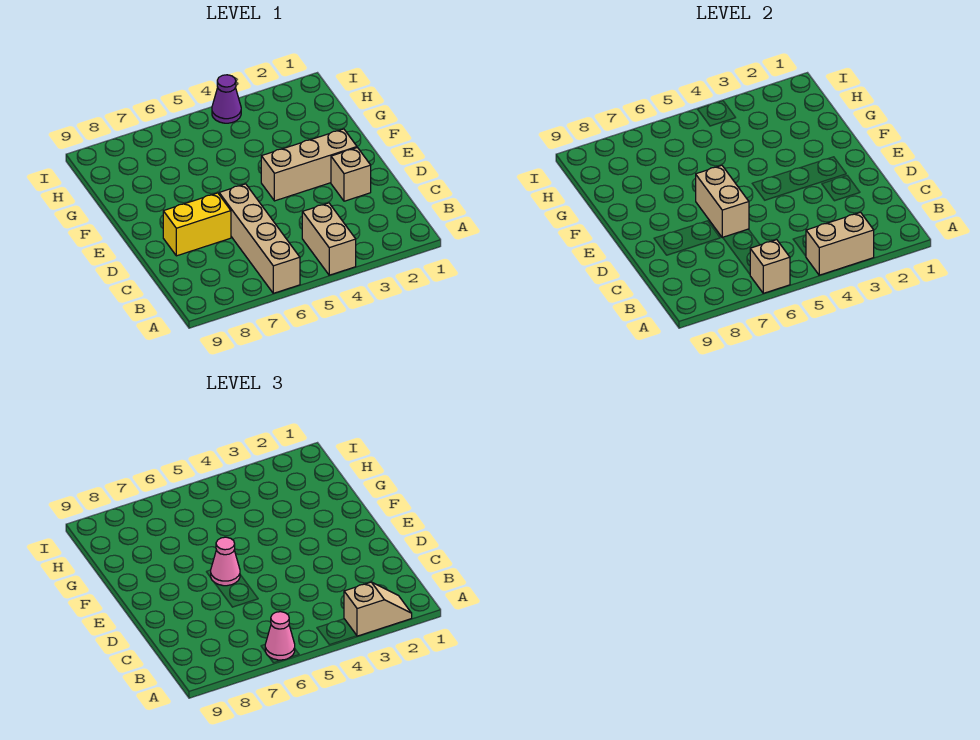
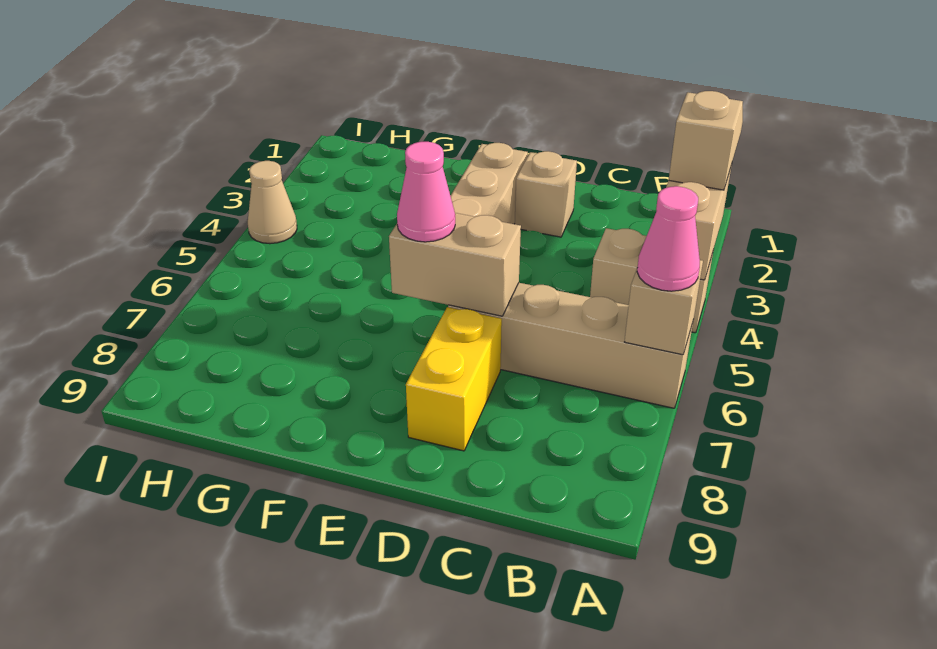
purple 1x1 cone [212,75,241,123] -> tan 1x1 cone [248,161,297,244]

